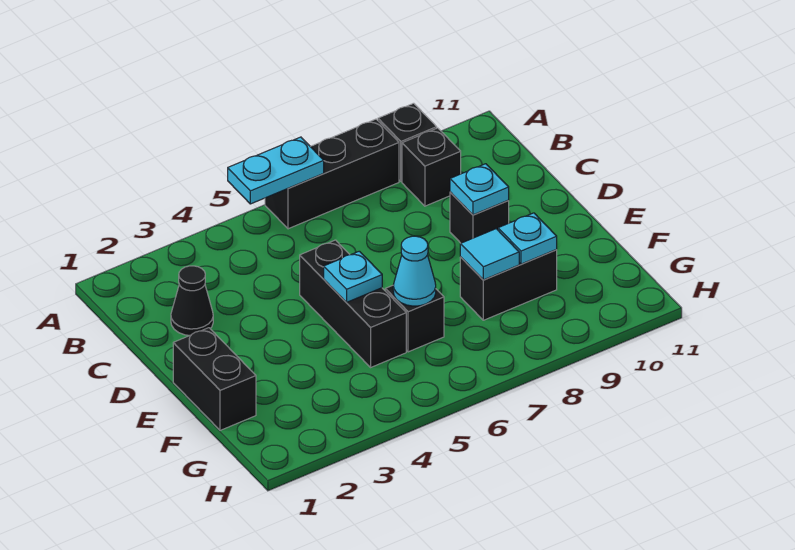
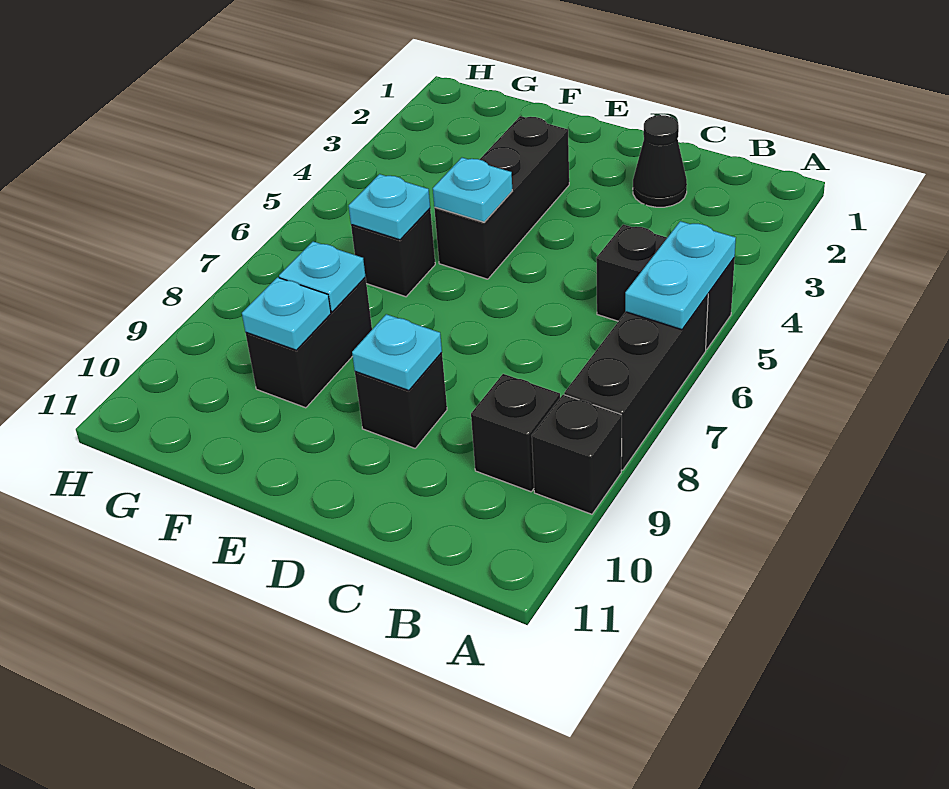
black 1x3 brick [300,240,406,367] -> black 1x3 brick turned to [434,116,569,279]
black 1x2 brick [173,328,256,430] -> black 1x2 brick moved to [596,224,735,350]
cyan 1x1 cone [393,236,436,306] -> cyan 1x1 plate [349,174,430,240]
cyan 1x1 tile [460,229,519,280] -> cyan 1x1 plate [279,242,366,312]

